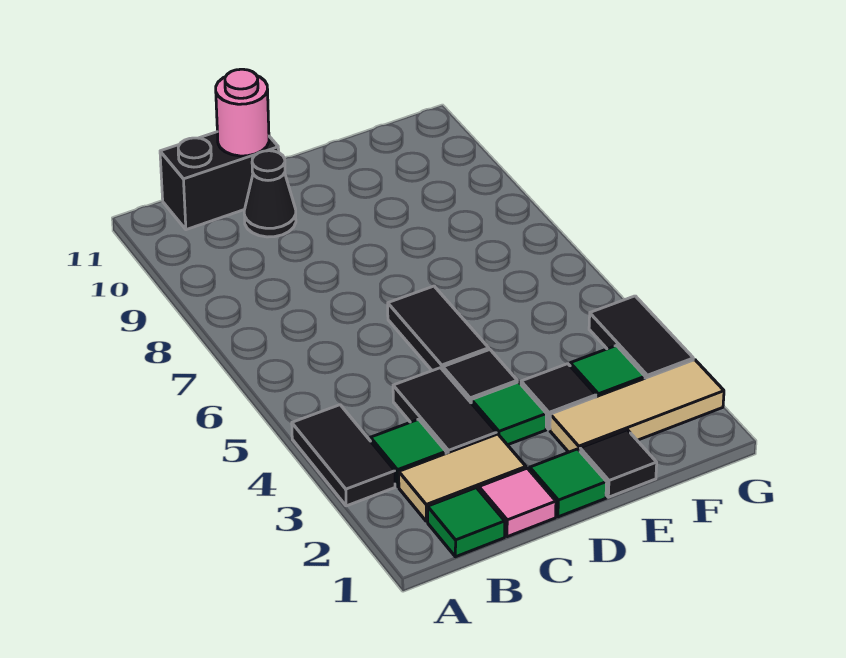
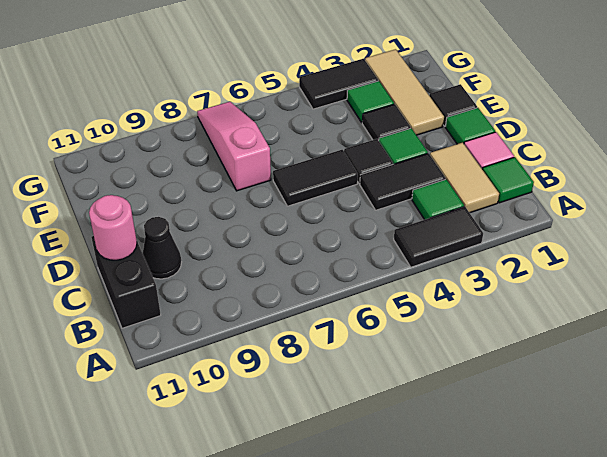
none -> pink 1x3 slope [197,102,271,191]

